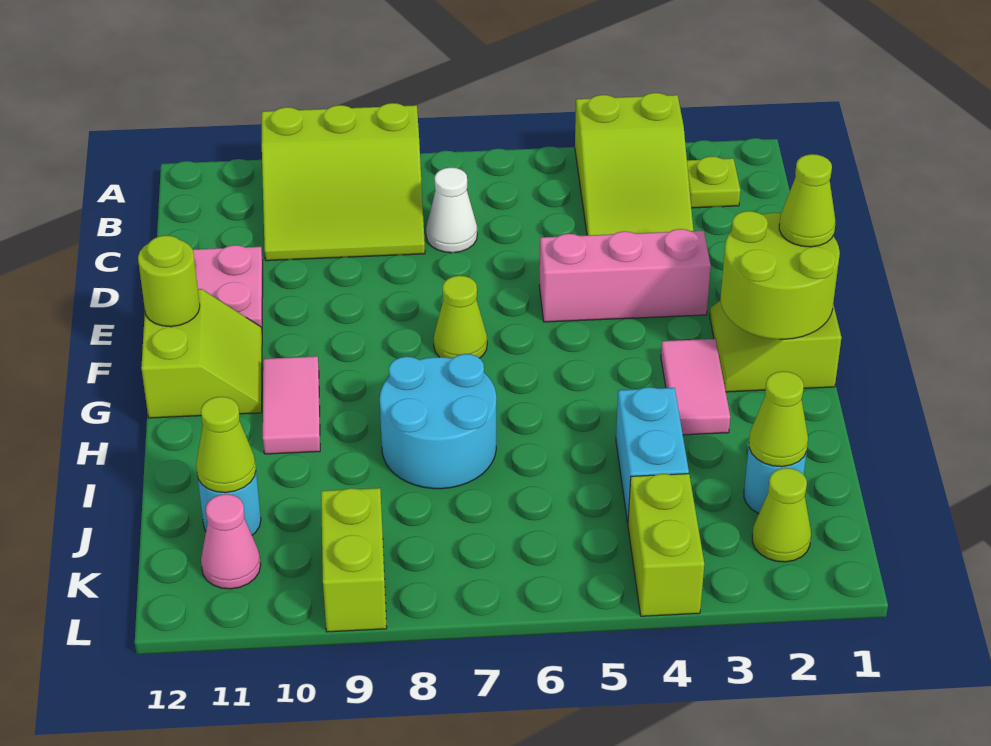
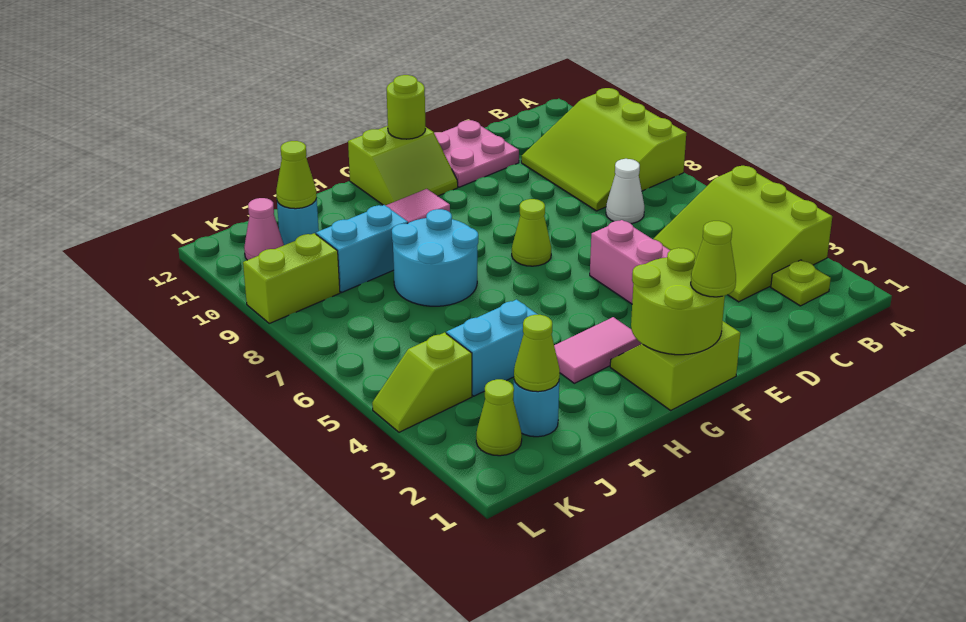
lime 2x3 slope [575,93,693,235] -> lime 3x3 slope [653,166,832,302]
none -> cyan 1x2 brick [316,205,408,292]
lime 1x2 brick [628,474,704,616] -> lime 1x2 slope [372,332,472,432]

